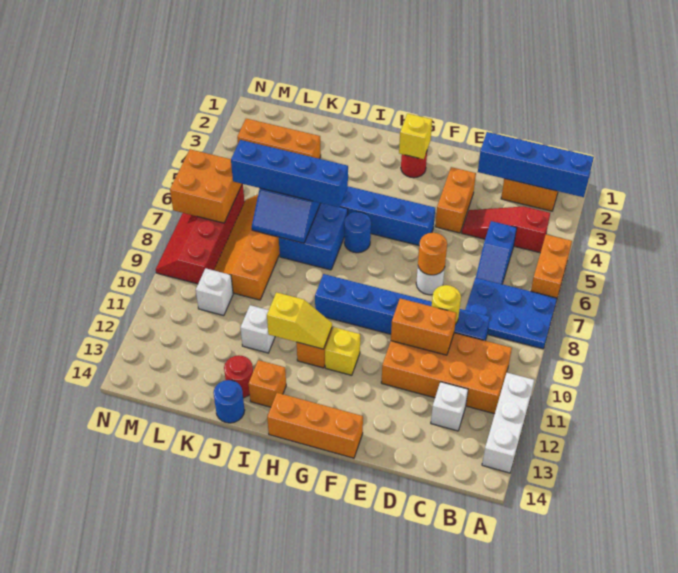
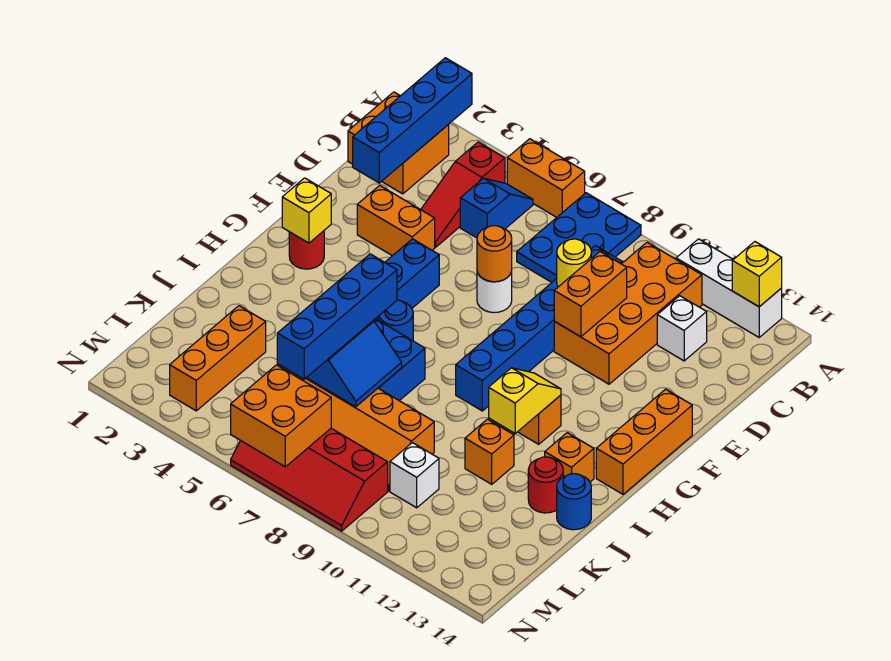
blue 1x2 slope [476,221,517,284] -> blue 1x2 slope turned to [460,178,533,238]
yellow 1x1 brick [325,327,360,375] -> yellow 1x1 brick moved to [732,242,782,307]
white 1x1 brick [240,305,275,353] -> orange 1x1 brick [465,419,514,484]

